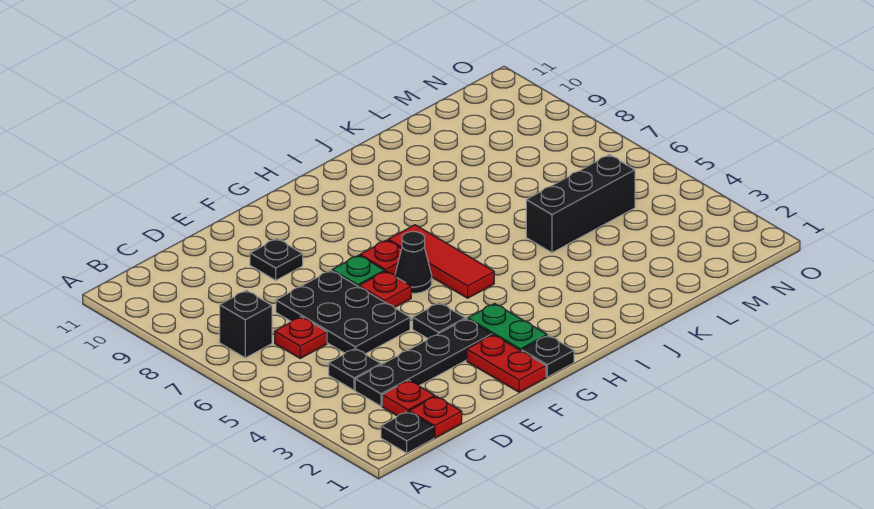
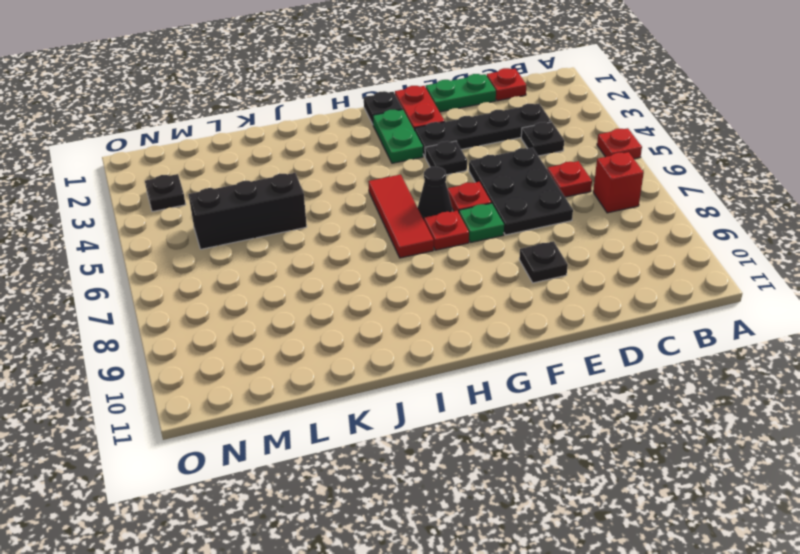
black 1x1 plate [381,412,434,453] -> black 1x1 plate moved to [145,174,186,212]
black 1x1 brick [220,290,272,358] -> red 1x1 brick [593,152,644,213]
red 1x1 plate [382,380,435,416] -> red 1x1 plate moved to [597,128,642,159]
none -> green 1x2 plate [426,74,496,112]

